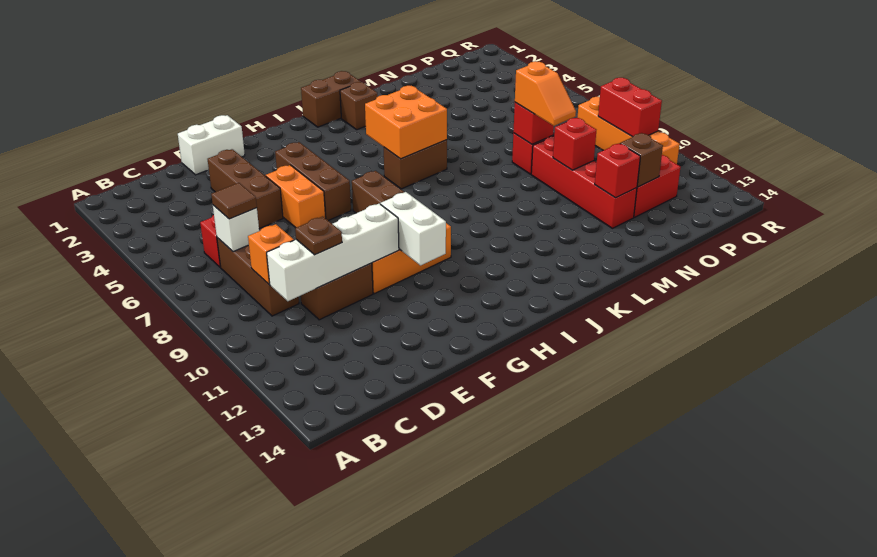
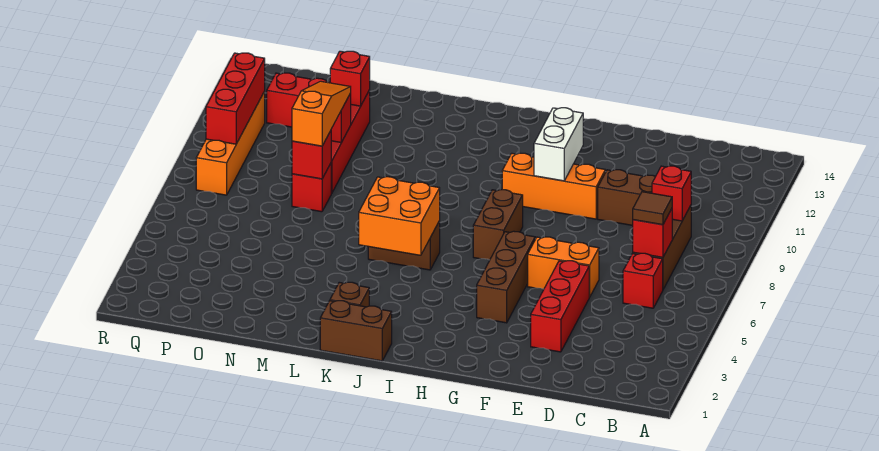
white 1x1 brick [213,205,259,252] -> red 1x1 brick [633,209,672,257]
orange 1x1 brick [248,224,294,284] -> red 1x1 brick [652,166,691,221]
white 1x4 brick [267,204,399,301] -> none
brown 1x1 plate [295,216,342,255] -> none
white 1x2 brick [178,115,245,175] -> none
brown 1x3 brick [208,149,283,229] -> red 1x3 brick [531,261,589,352]
orange 1x2 brick [266,165,326,228] -> orange 1x2 brick turned to [528,237,599,297]
orange 1x2 slope [515,61,576,126] -> orange 1x3 slope [292,81,351,146]
brown 1x1 brick [620,133,663,187] -> none
red 1x2 brick [598,78,662,137] -> red 1x3 brick [206,53,265,144]

